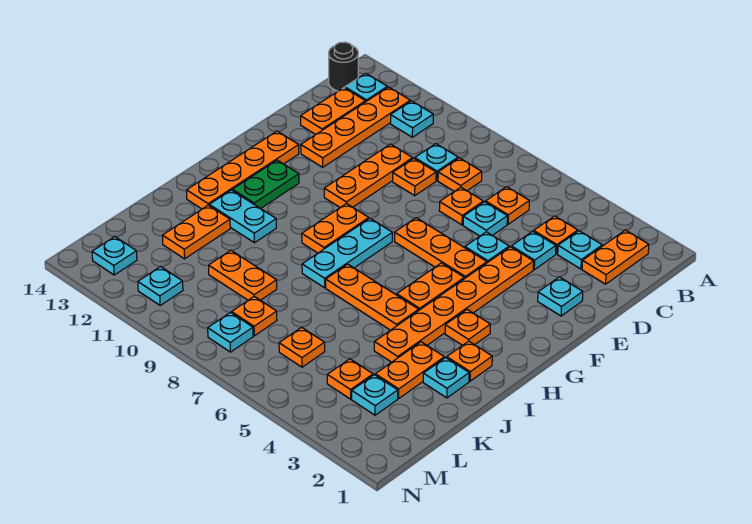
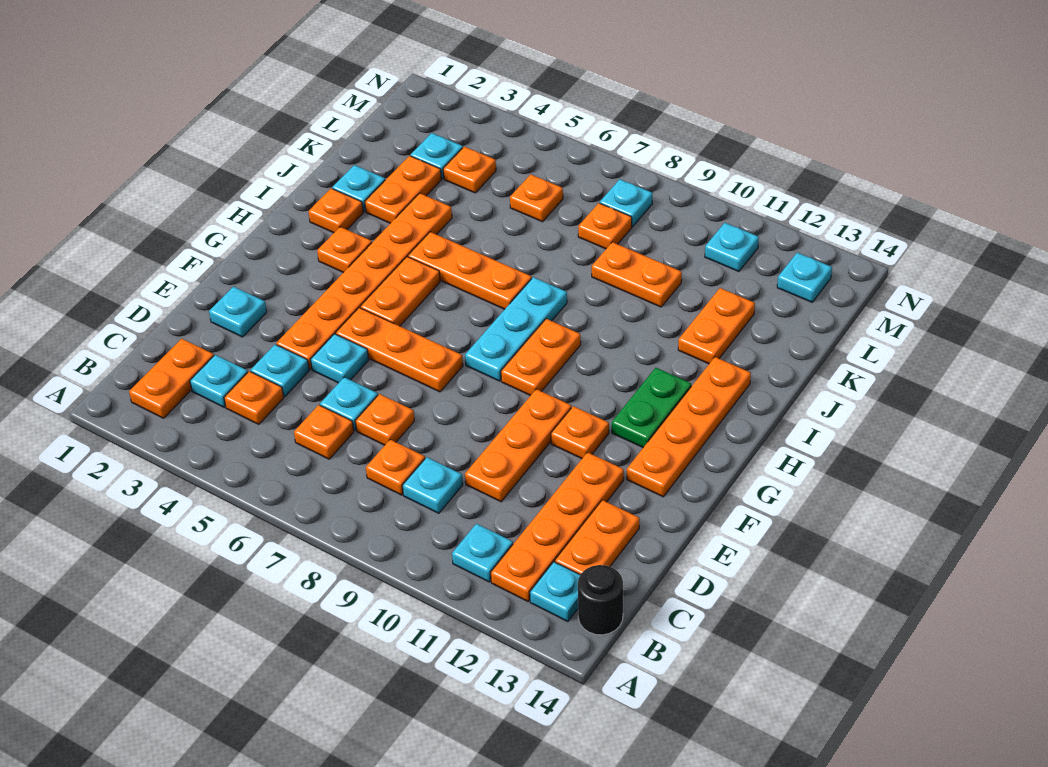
orange 1x1 plate [393,158,436,196] -> orange 1x1 plate moved to [551,406,609,459]
cyan 1x2 plate [209,190,276,243] -> none

